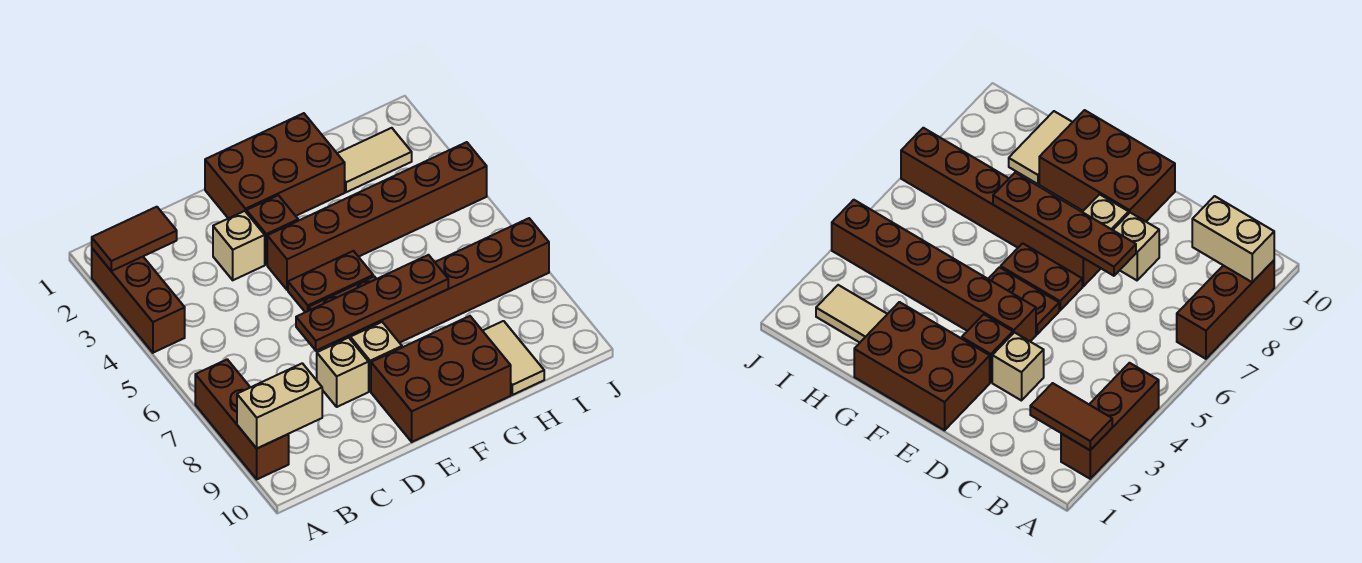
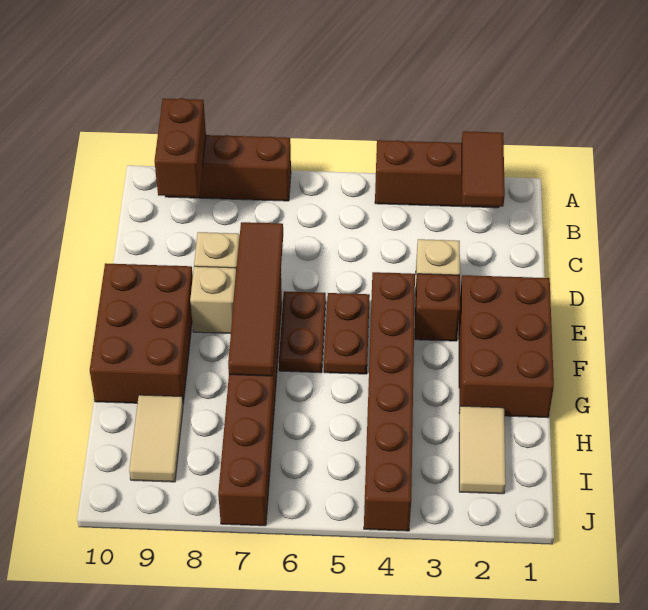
tan 1x2 brick [237,363,322,448] -> brown 1x2 brick [155,98,206,197]
brown 1x4 plate [296,255,448,351] -> brown 1x4 tile [228,222,283,376]
tan 1x2 tile [483,321,544,395] -> tan 1x2 tile turned to [129,395,183,482]

